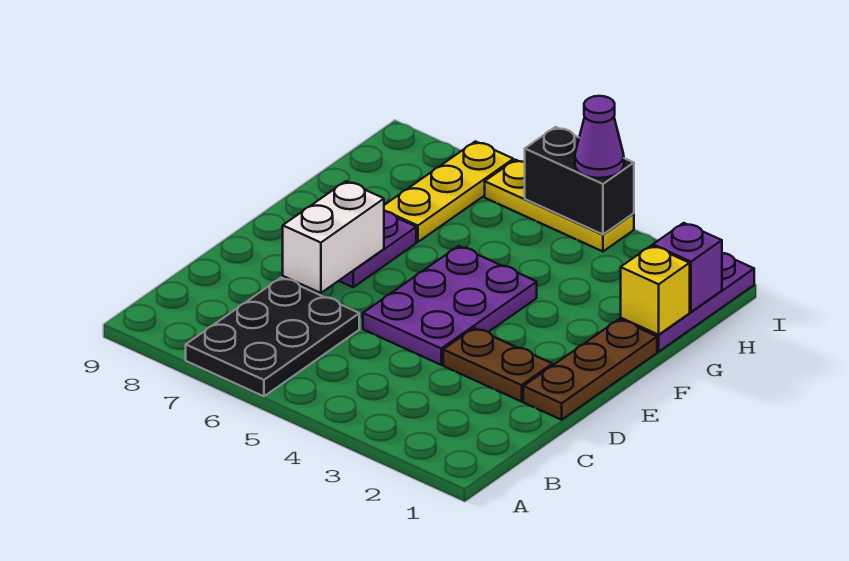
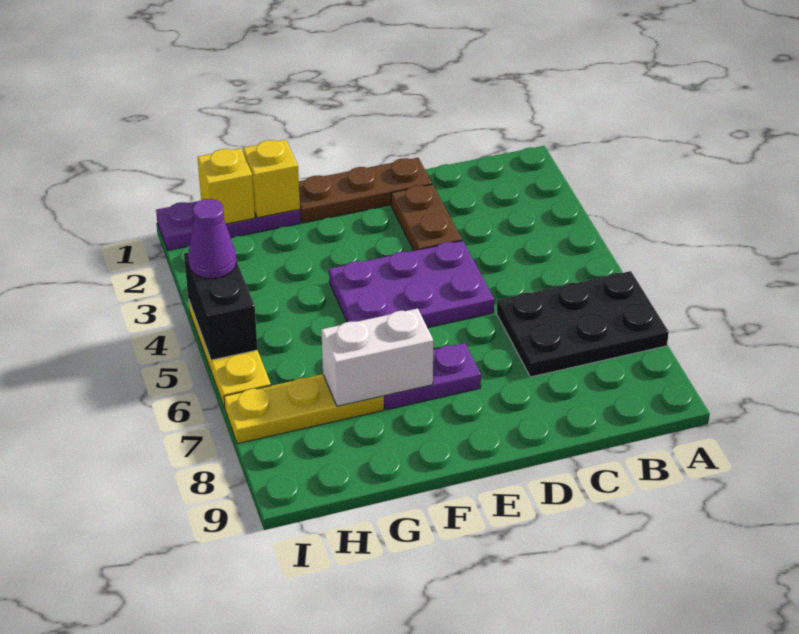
white 1x2 brick [283,181,384,293] -> white 1x2 brick moved to [321,308,433,406]
purple 1x1 brick [653,223,722,312] -> yellow 1x1 brick [198,148,255,224]

